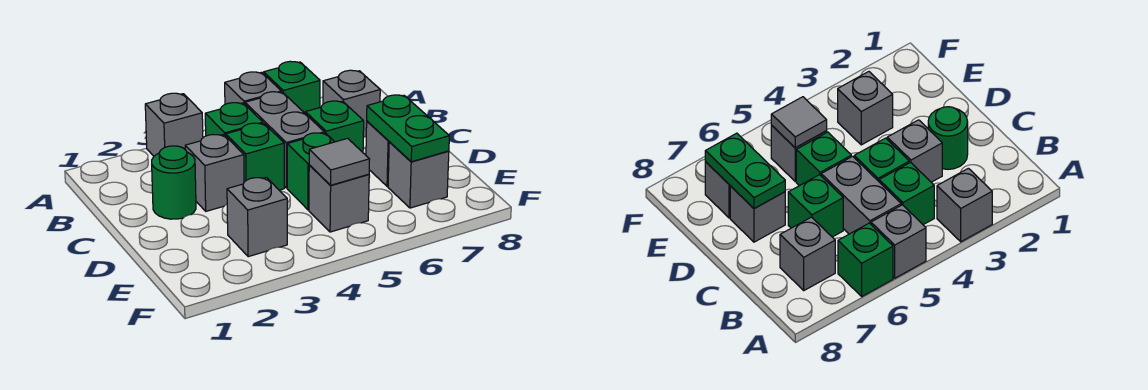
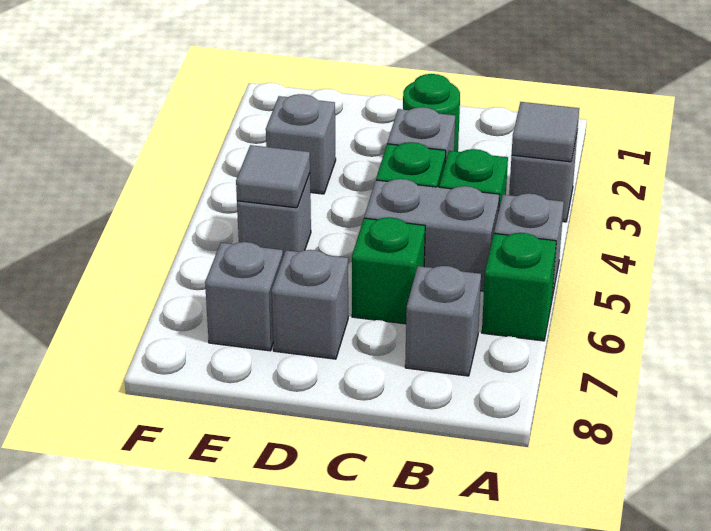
none -> grey 1x1 tile [512,102,579,162]
green 1x1 brick [287,133,334,210] -> none
green 1x2 plate [367,95,449,162] -> none

